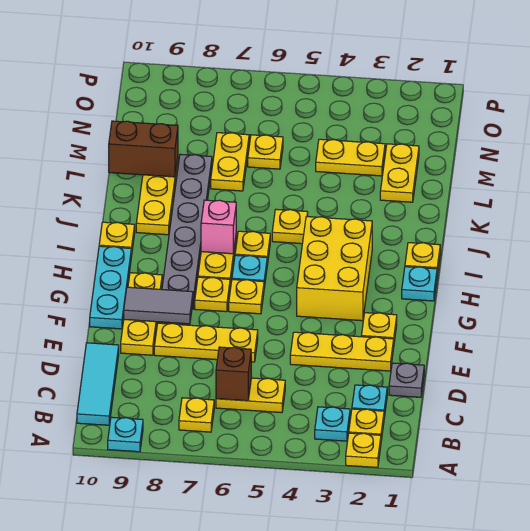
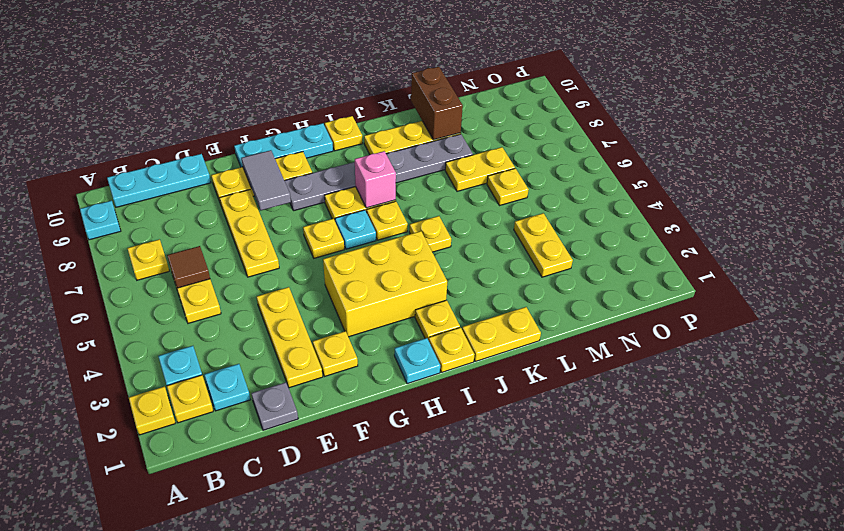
cyan 1x3 tile [77,343,119,425] -> cyan 1x3 plate [107,154,211,207]
brown 1x1 brick [216,347,251,401] -> brown 1x1 tile [167,246,210,288]
yellow 1x1 plate [195,277,230,312] -> yellow 1x1 plate moved to [415,300,460,340]
yellow 1x2 plate [380,144,419,202] -> yellow 1x2 plate moved to [462,307,541,361]

